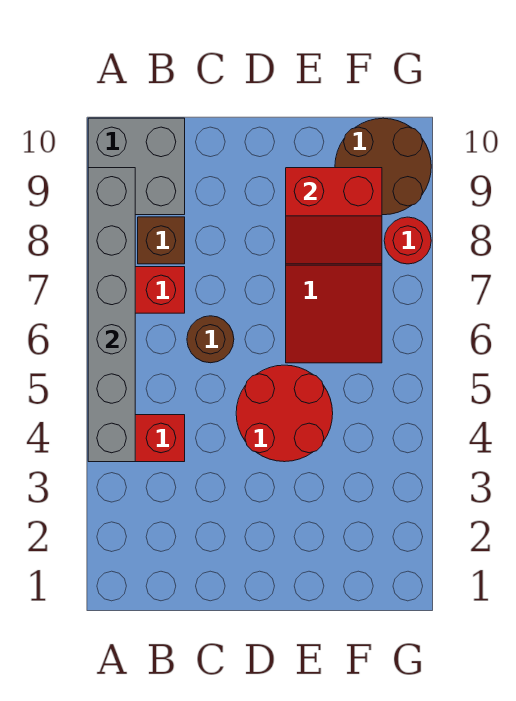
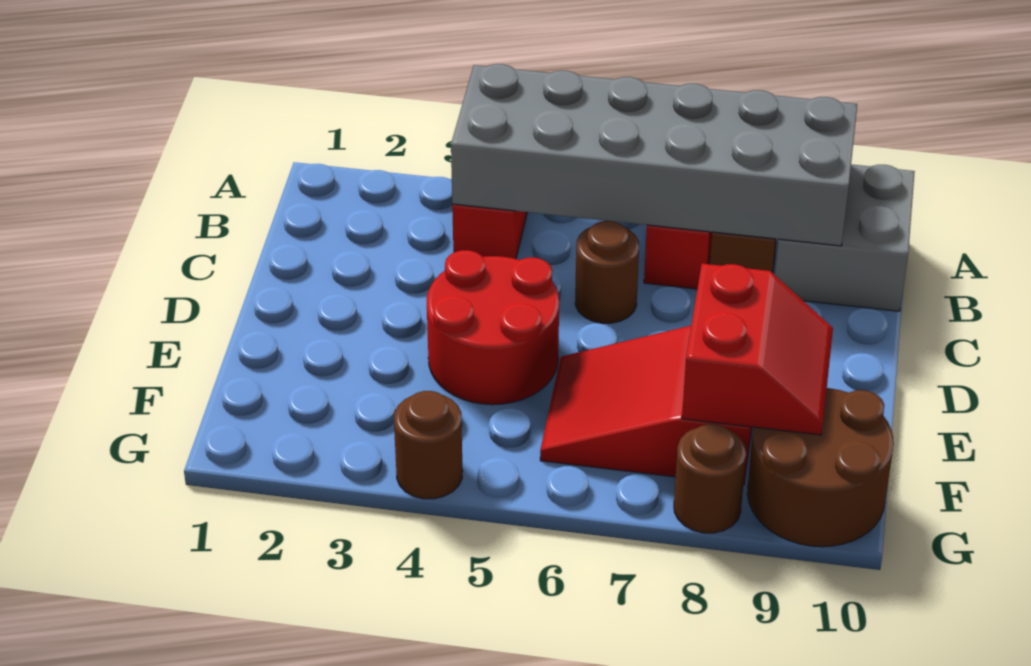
grey 1x6 brick [88,168,135,462] -> grey 2x6 brick [451,64,857,246]
red 2x2 slope [286,168,382,264] -> red 2x2 slope turned to [682,264,833,435]
none -> brown 1x1 round brick [394,391,463,499]
red 1x1 round brick [384,217,431,264] -> brown 1x1 round brick [674,424,746,533]

